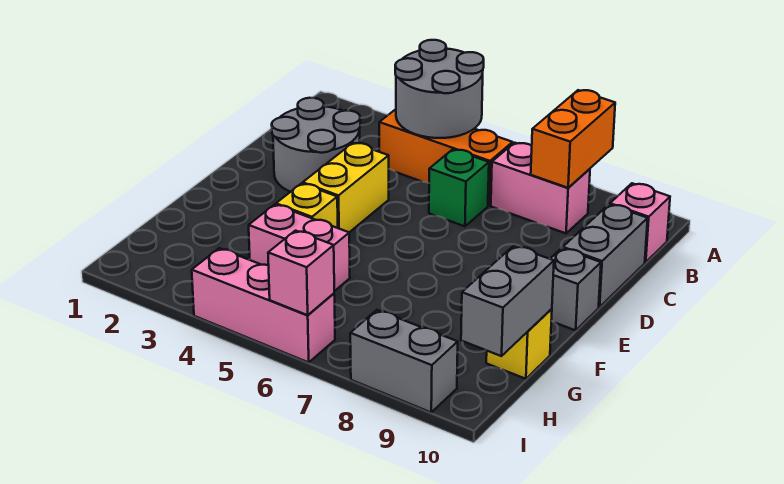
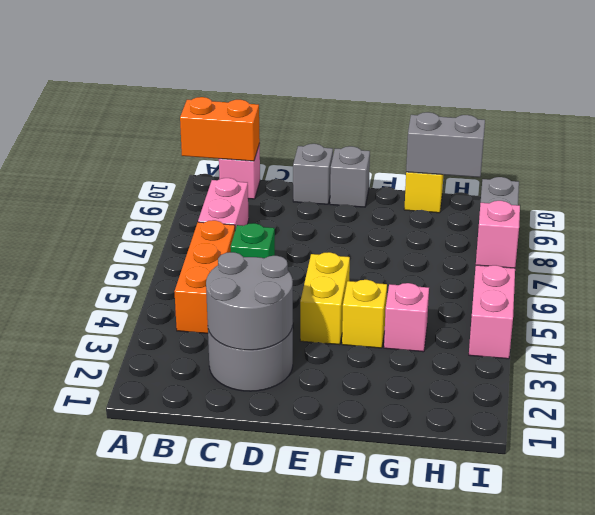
grey 2x2 round brick [395,40,484,138] -> grey 2x2 round brick moved to [206,252,293,350]
orange 1x2 brick [531,90,615,188] -> orange 1x2 brick moved to [180,97,260,161]
grey 1x2 brick [563,204,648,307] -> grey 1x1 brick [293,144,333,204]
yellow 1x2 brick [303,143,389,232] -> yellow 1x2 brick turned to [300,252,350,345]
pink 1x2 brick [249,204,350,291] -> pink 1x1 brick [384,283,429,352]

